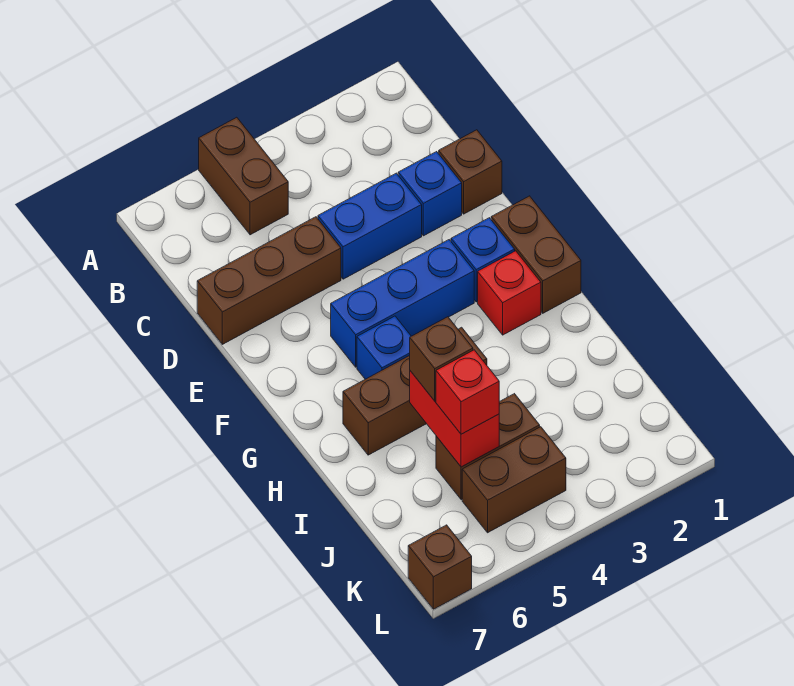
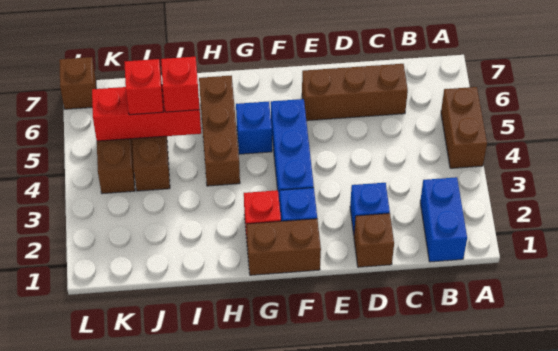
brown 1x2 brick [199,117,288,235] -> brown 1x2 brick turned to [441,87,487,168]
blue 1x2 brick [318,173,422,279] -> blue 1x2 brick moved to [420,177,467,262]
brown 1x3 brick [197,217,341,344] -> brown 1x3 brick turned to [302,64,408,121]
red 1x2 brick [410,371,499,467] -> red 1x3 brick [92,84,201,141]
brown 1x1 brick [410,317,473,401] -> red 1x1 brick [161,57,200,112]

